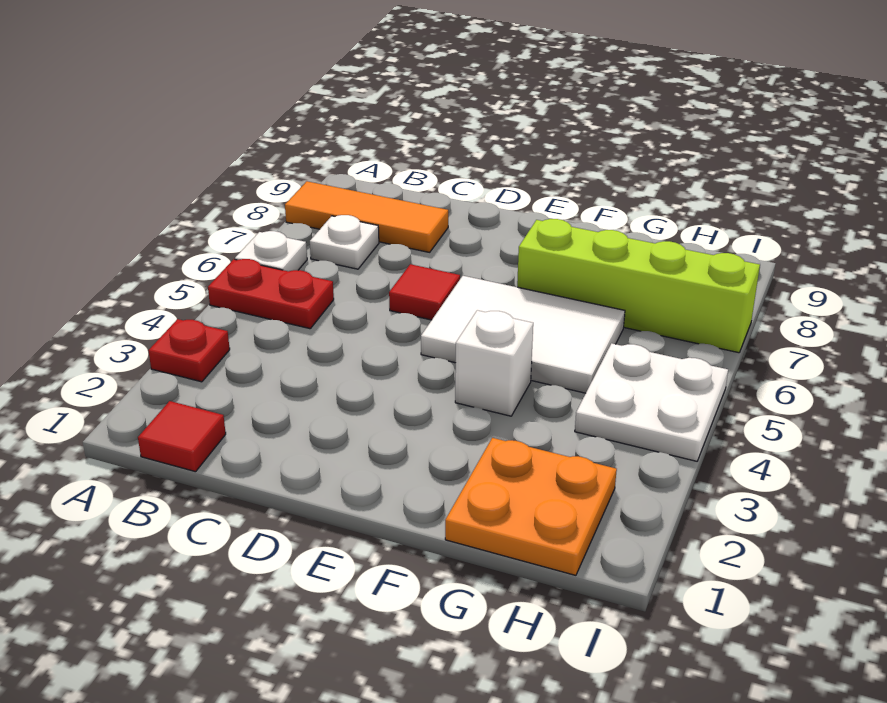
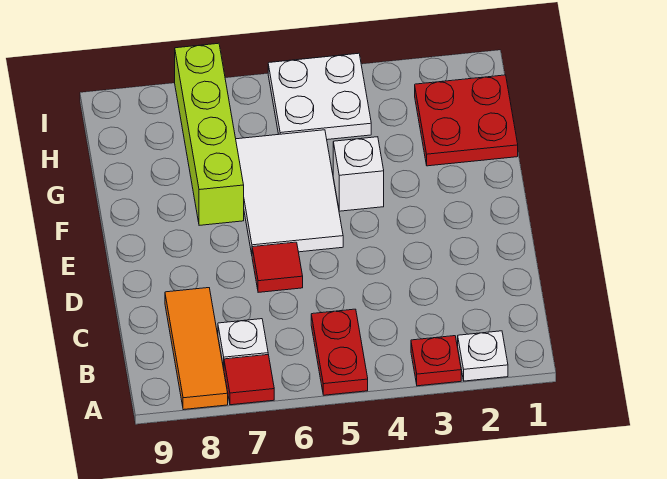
white 1x1 plate [235,231,307,271] -> white 1x1 plate moved to [458,331,508,381]
red 1x1 tile [138,401,226,472] -> red 1x1 tile moved to [224,355,274,405]
orange 2x2 plate [445,438,617,575] -> red 2x2 plate [415,75,518,166]

